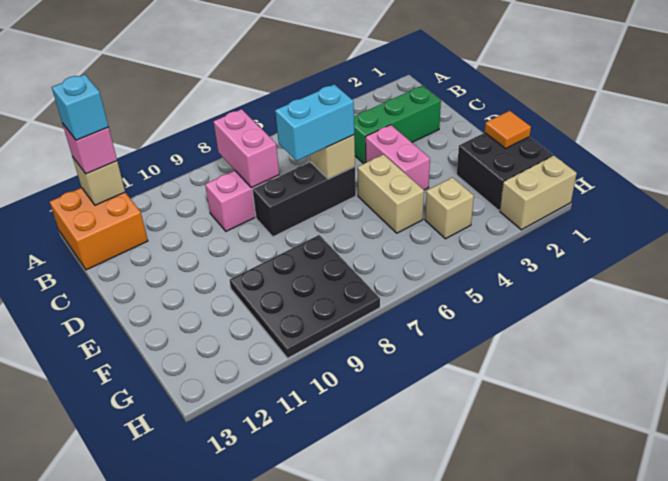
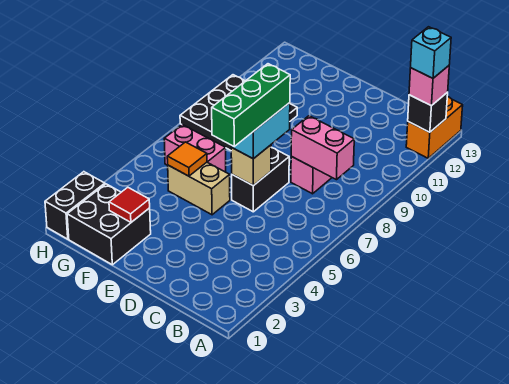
orange 2x2 brick [50,188,148,270] -> orange 1x2 brick [406,97,463,158]
tan 1x1 brick [73,158,125,205] -> black 1x1 brick [408,92,448,132]
green 1x3 brick [354,86,441,164] -> green 1x3 brick moved to [212,64,290,146]
pink 1x2 brick [366,125,430,190] -> pink 1x2 brick moved to [164,125,226,172]
black 1x3 brick [252,162,356,237] -> black 1x2 brick [232,147,289,212]
orange 1x1 tile [485,111,531,149] -> orange 1x1 tile moved to [167,142,207,176]
none -> red 1x1 tile [109,187,150,222]
tan 1x1 brick [425,177,474,239] -> none
tan 1x2 brick [500,155,577,230] -> black 1x2 brick [45,172,105,239]

